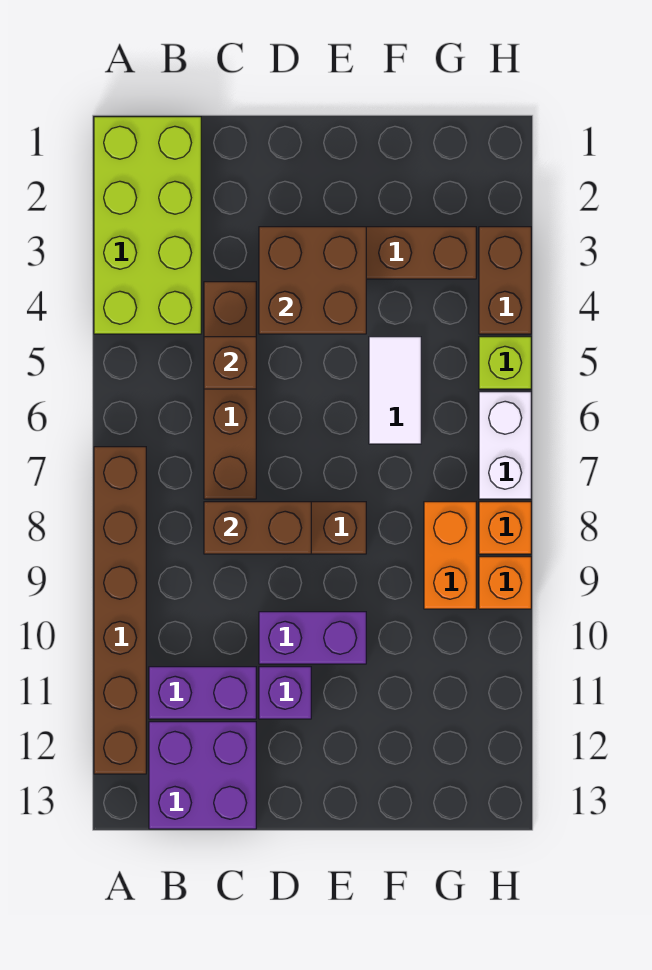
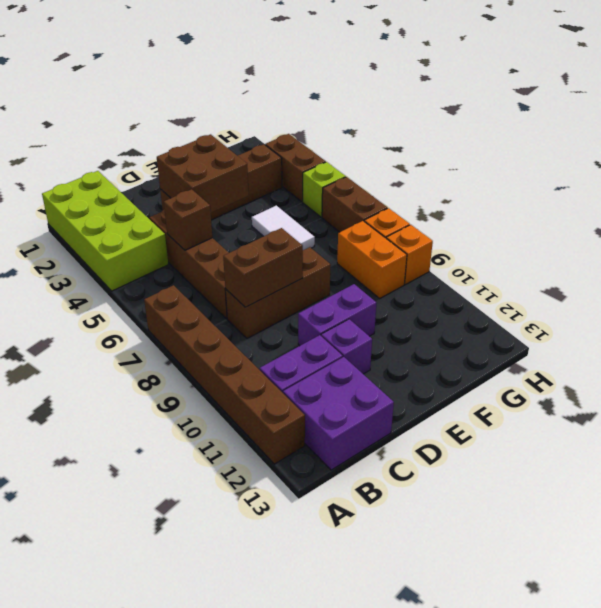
white 1x2 brick [479,392,531,499] -> brown 1x2 brick [322,177,388,232]

